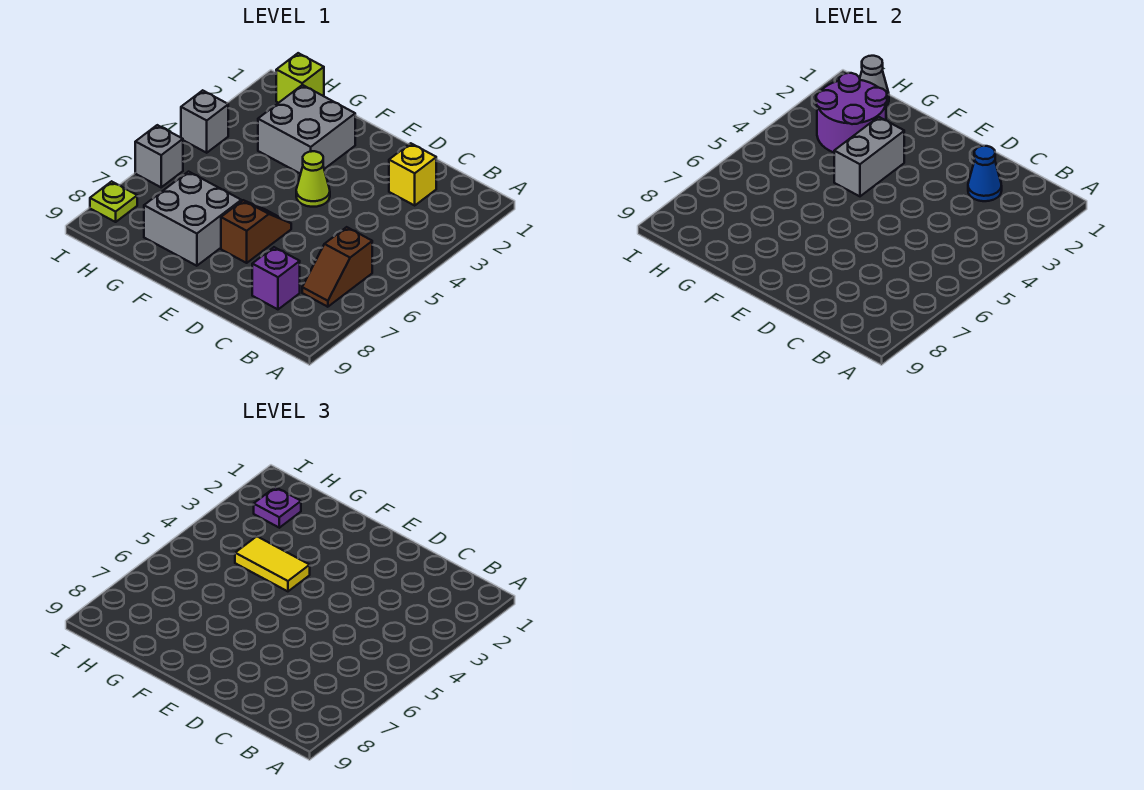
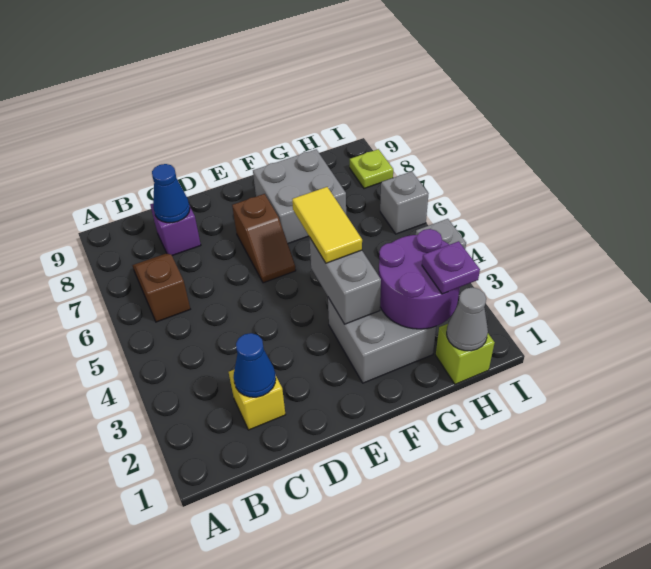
none -> blue 1x1 cone [152,164,190,223]
lime 1x1 cone [296,151,330,207] -> none
yellow 1x2 tile [235,536,310,591] -> yellow 1x2 tile turned to [292,187,362,263]

